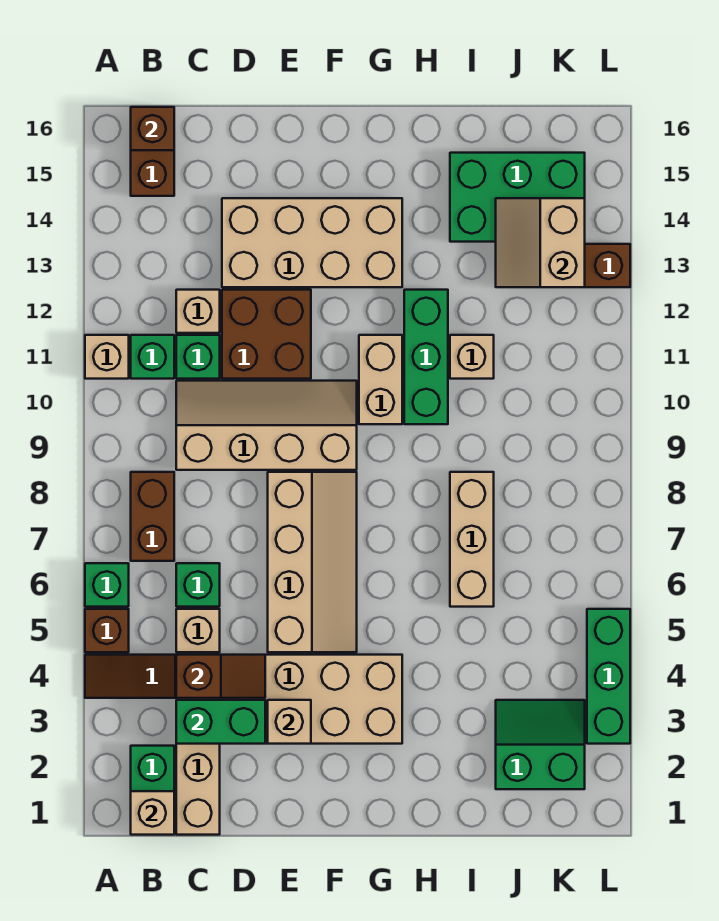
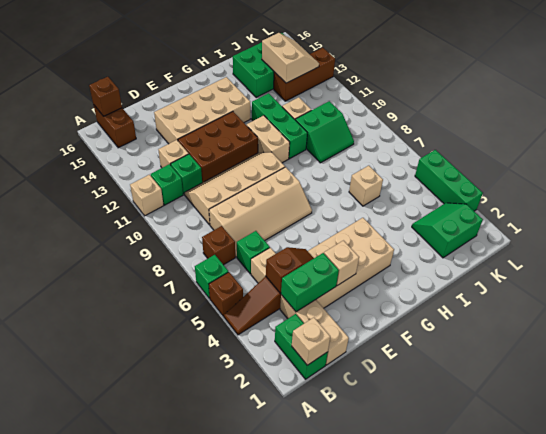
brown 1x2 brick [131,472,174,561] -> brown 1x1 brick [202,226,235,265]
brown 2x2 brick [222,290,311,379] -> brown 2x3 brick [178,112,258,183]
tan 2x4 slope [268,472,357,652] -> tan 2x4 slope turned to [209,167,312,257]
tan 1x3 brick [450,472,494,607] -> tan 1x1 brick [349,166,383,206]
none -> green 2x2 slope [295,101,354,163]
tan 2x2 slope [496,198,585,287] -> tan 2x2 slope turned to [262,33,319,83]

